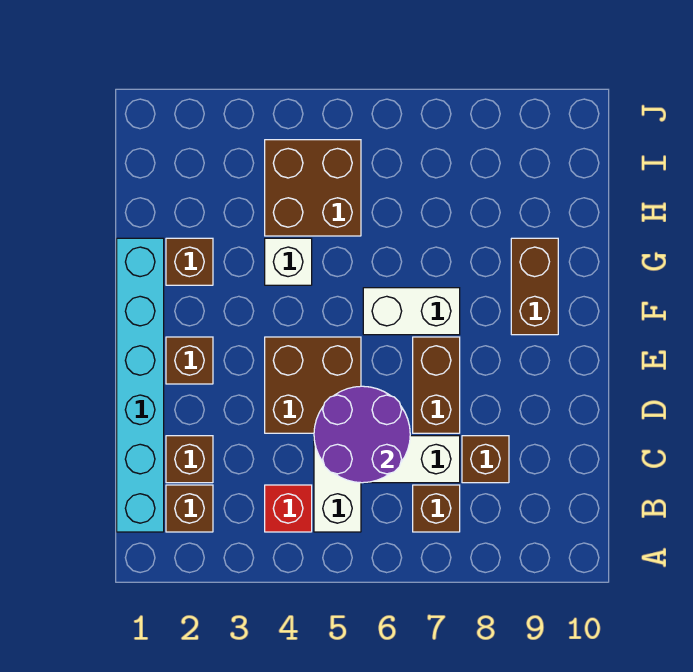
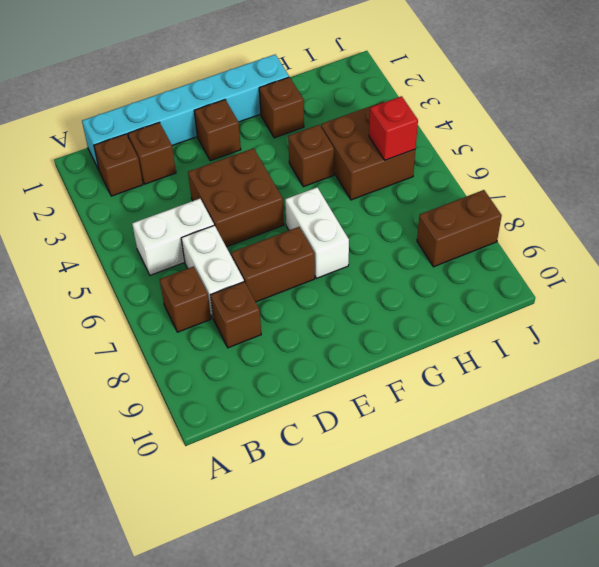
red 1x1 brick [265,485,312,532] -> red 1x1 brick moved to [369,96,418,160]
purple 2x2 round brick [314,386,410,483] -> none
brown 1x2 brick [511,238,558,335] -> brown 1x2 brick moved to [417,190,502,267]
white 1x1 brick [265,238,312,285] -> brown 1x1 brick [288,125,334,187]

